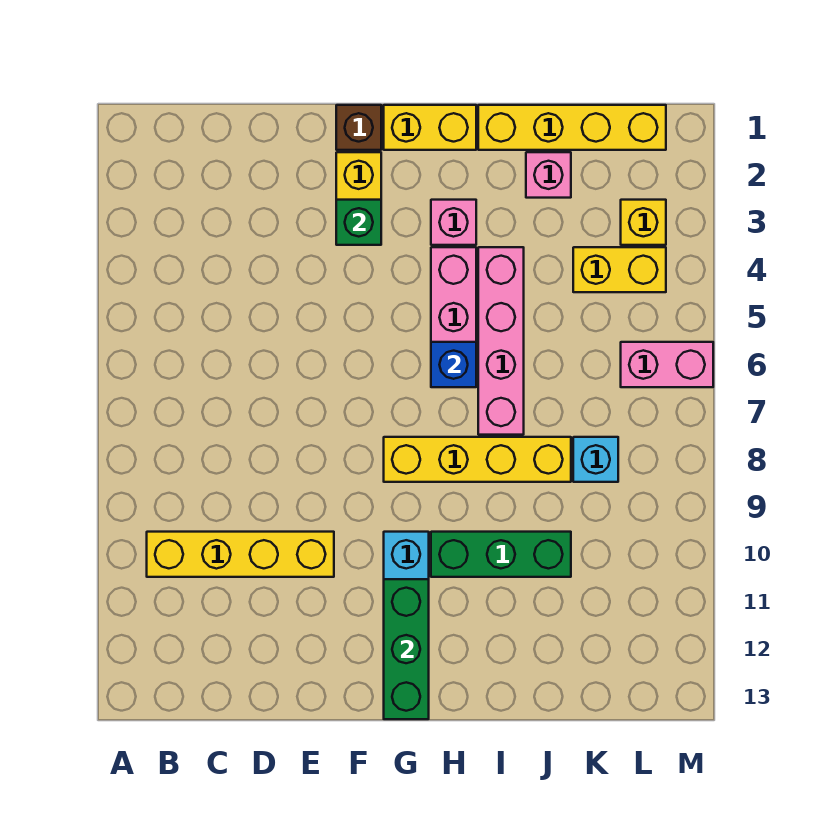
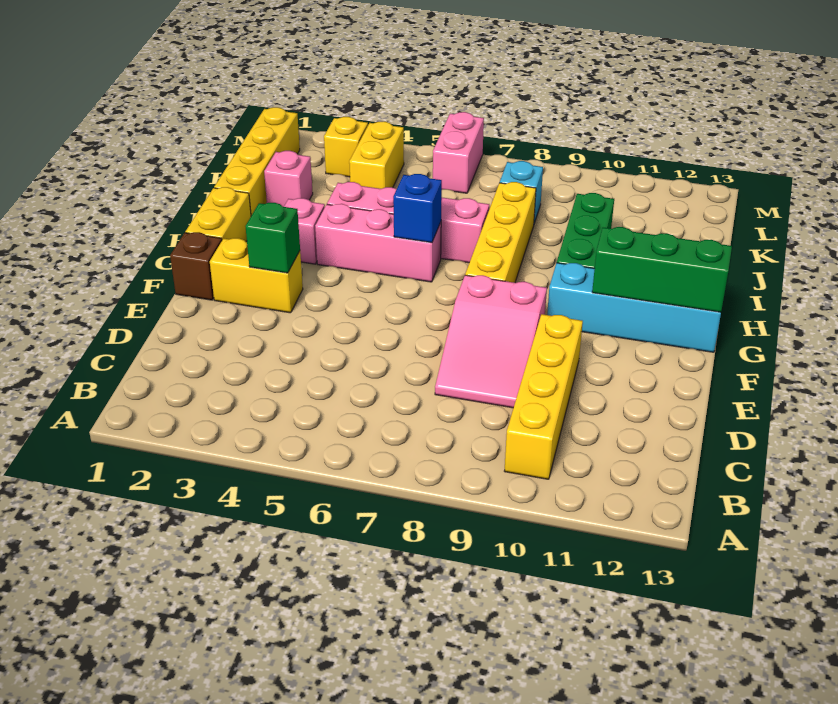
none -> pink 2x3 slope [435,275,547,408]

